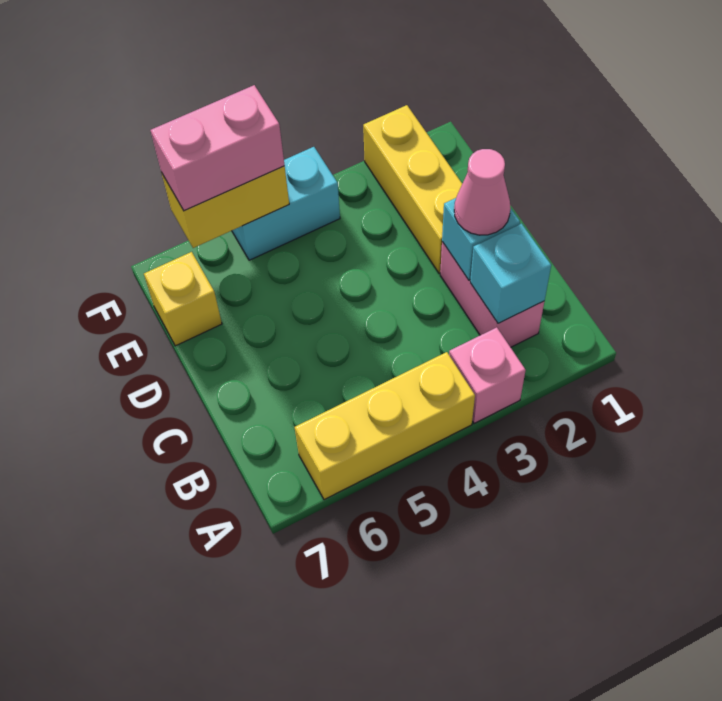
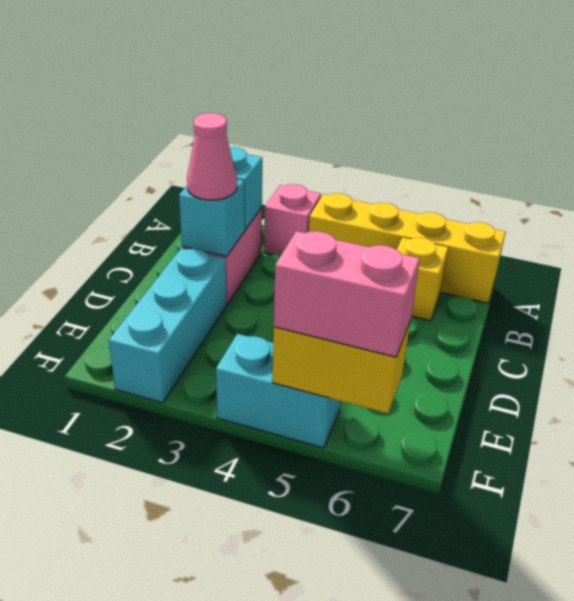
yellow 1x3 brick [295,352,475,500] -> yellow 1x4 brick [309,193,505,303]
yellow 1x3 brick [363,105,462,273] -> cyan 1x3 brick [109,248,227,403]
yellow 1x1 brick [144,252,222,346] -> yellow 1x1 brick moved to [397,237,448,321]

